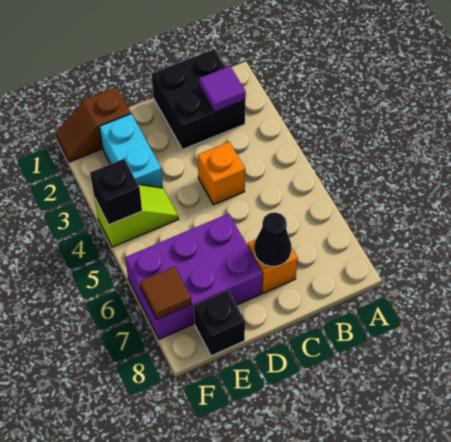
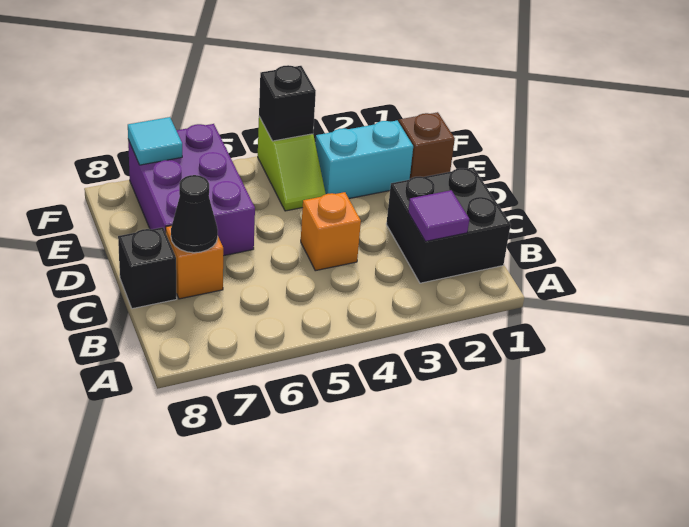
black 1x1 brick [194,290,245,356] -> black 1x1 brick moved to [118,227,177,309]
brown 1x1 tile [140,267,191,319] -> cyan 1x1 tile [128,117,182,165]

